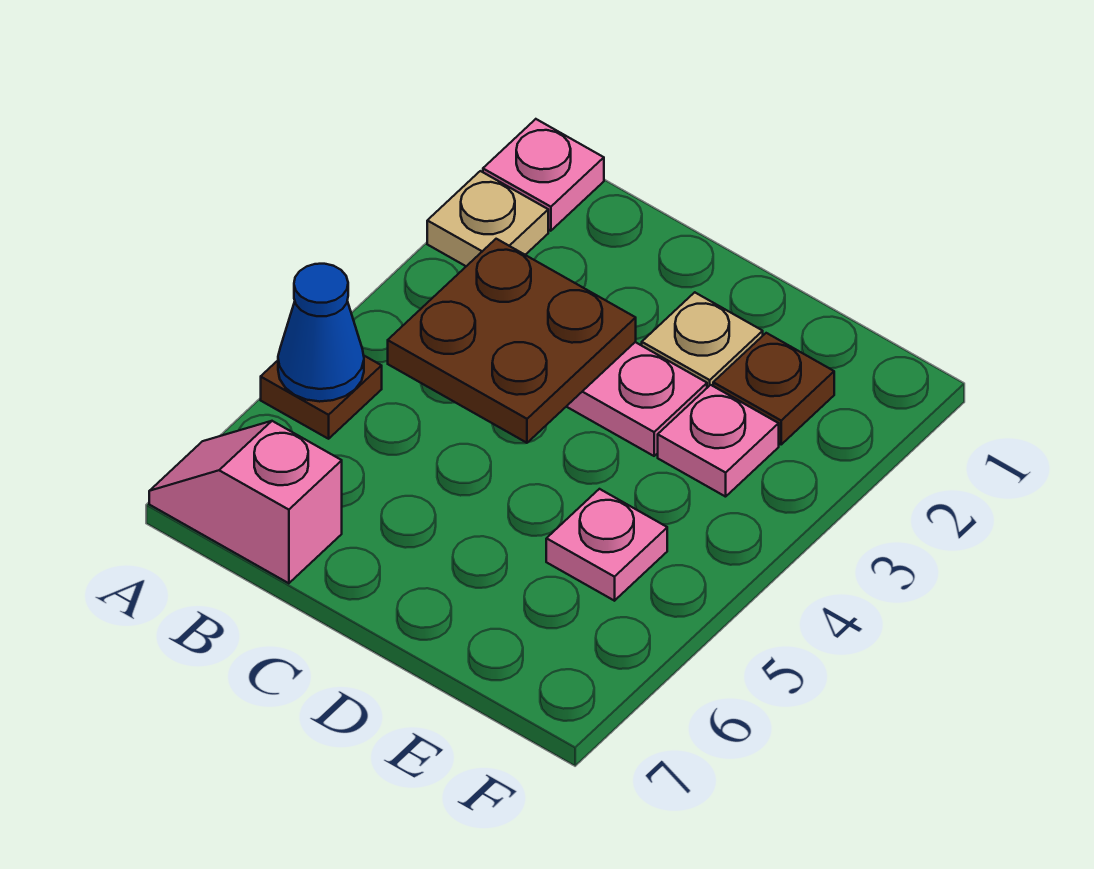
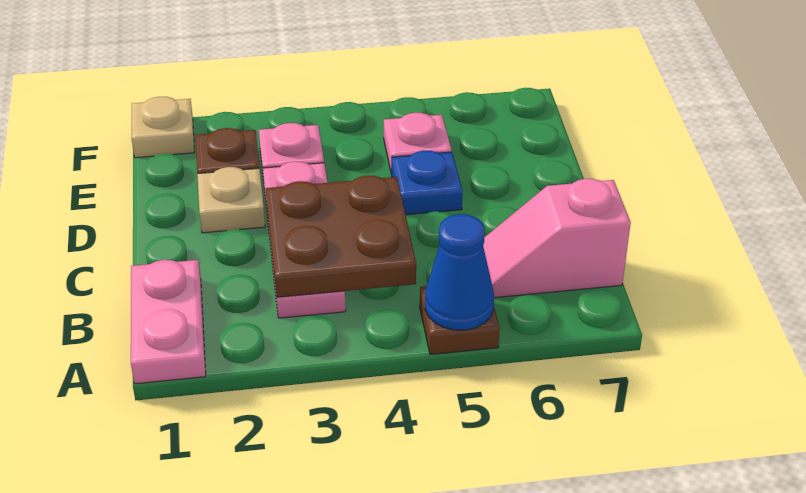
pink 1x1 plate [483,119,604,231] -> pink 1x2 plate [131,260,206,384]
tan 1x1 plate [427,171,548,266] -> tan 1x1 plate moved to [132,97,194,158]
pink 1x2 slope [149,421,342,583] -> pink 1x2 slope turned to [483,179,631,298]
none -> blue 1x1 plate [392,151,463,215]

